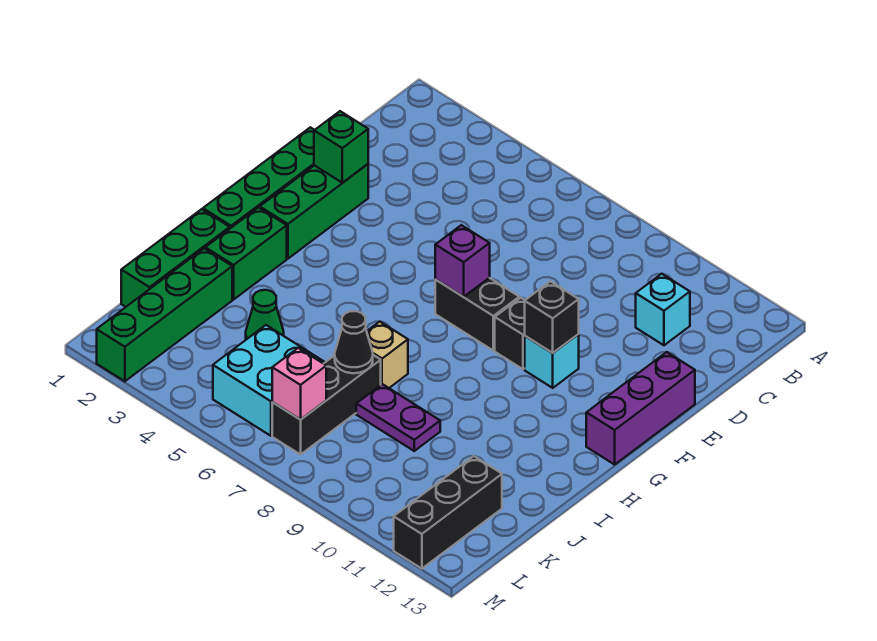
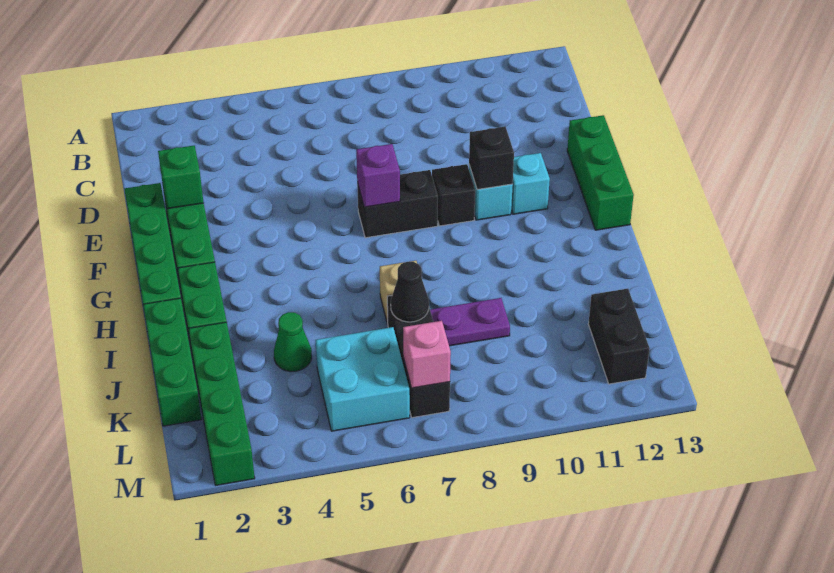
cyan 1x1 brick [636,274,690,345] -> cyan 1x1 brick moved to [511,153,550,214]
purple 1x3 brick [586,352,695,465] -> green 1x3 brick [567,115,634,230]
black 1x3 brick [394,456,502,569] -> black 1x2 brick [588,289,650,384]

